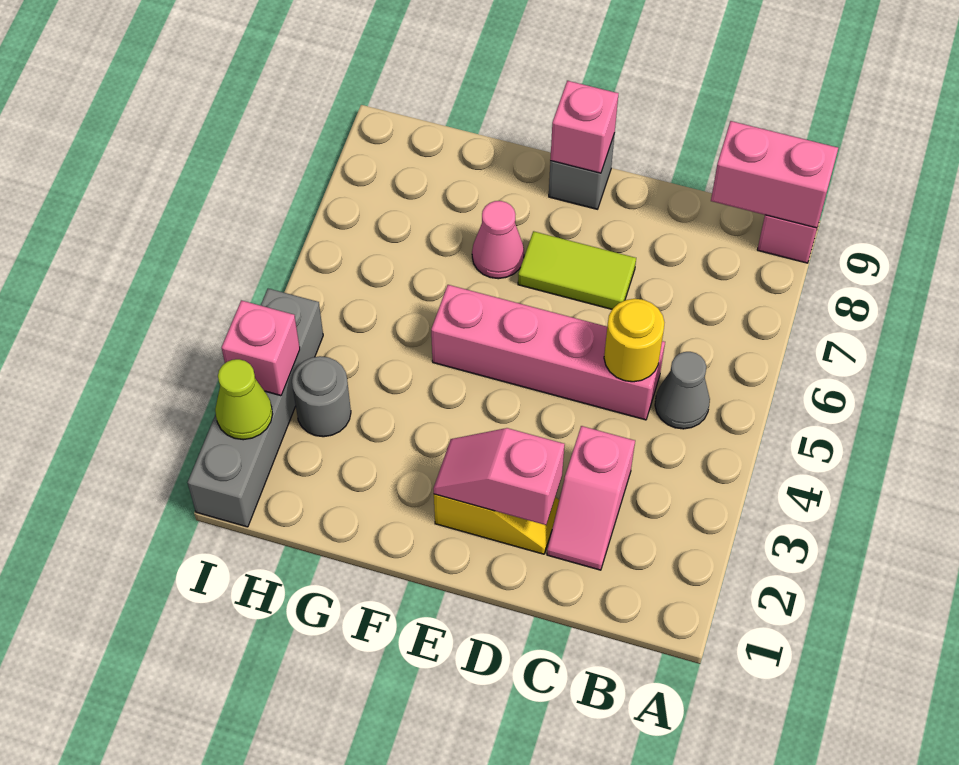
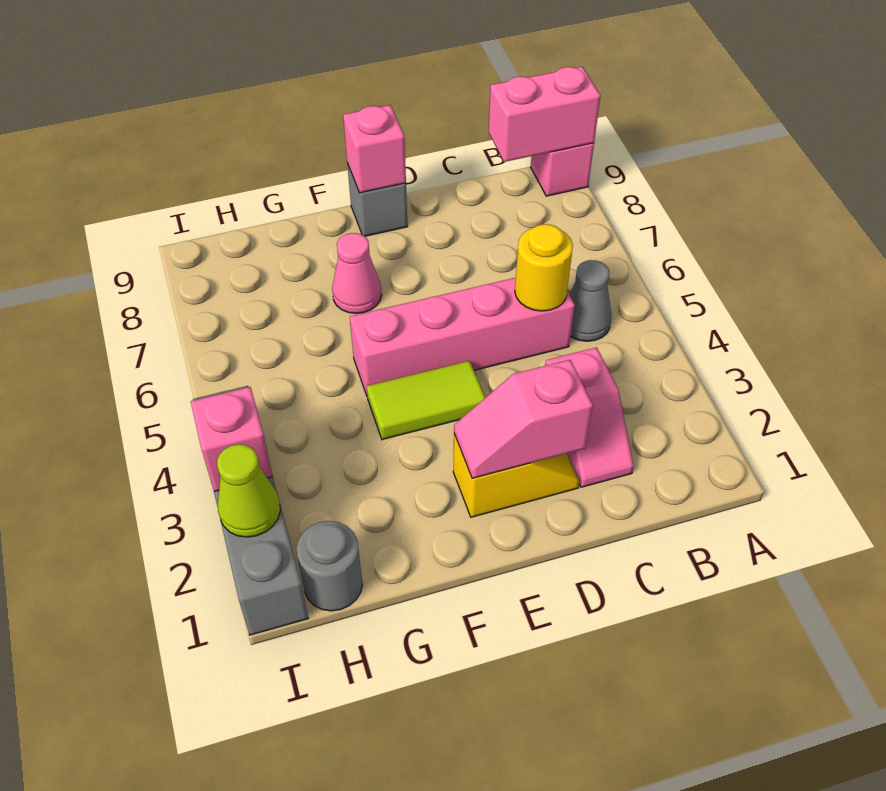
lime 1x2 tile [518,231,636,309] -> lime 1x2 tile moved to [367,361,485,440]
grey 1x1 round brick [292,356,351,437] -> grey 1x1 round brick moved to [296,521,363,611]

